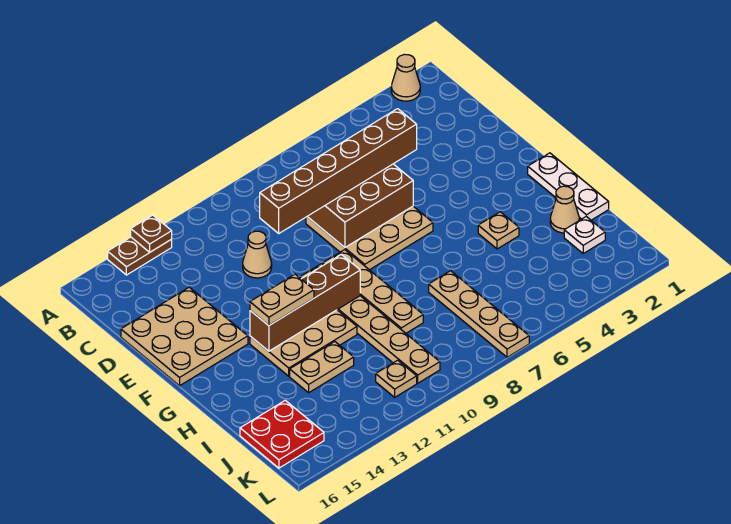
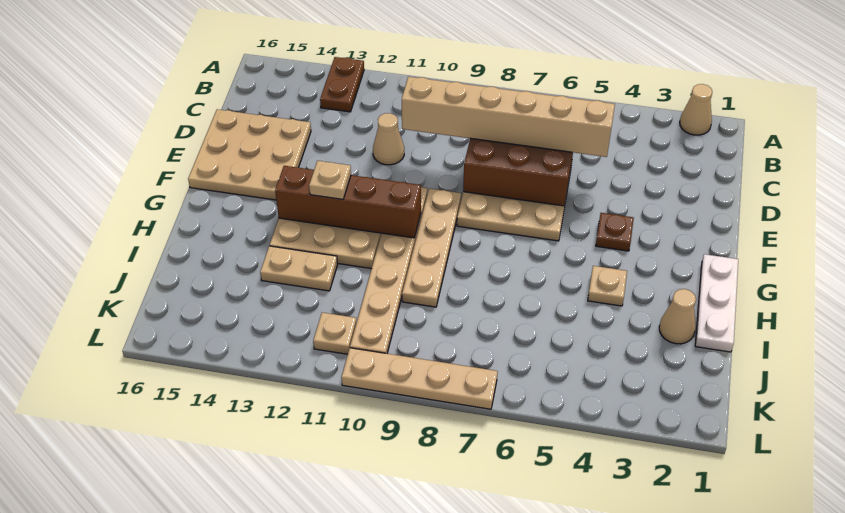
brown 1x2 plate [108,237,172,275] -> brown 1x2 plate turned to [320,57,364,112]
brown 1x1 plate [131,215,172,252] -> brown 1x1 plate moved to [596,213,634,251]
brown 1x6 brick [260,109,417,233] -> tan 1x6 brick [402,77,615,157]
tan 1x2 plate [250,274,314,325] -> tan 1x1 plate [309,161,351,199]
tan 1x4 plate [429,271,529,357] -> tan 1x4 plate turned to [341,348,498,409]
white 1x1 plate [564,217,605,253] -> none
red 2x2 plate [240,400,324,468] -> none

